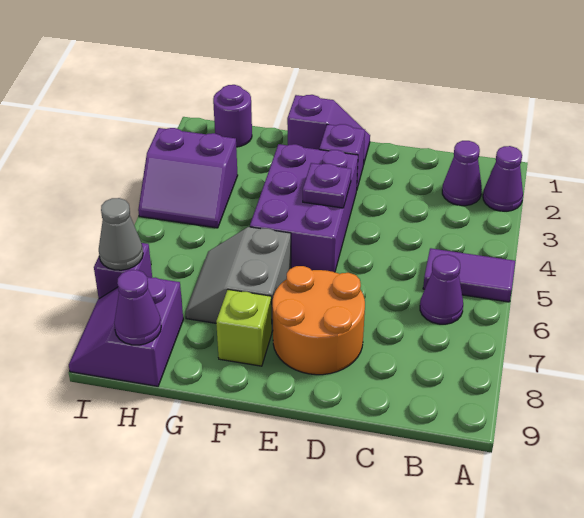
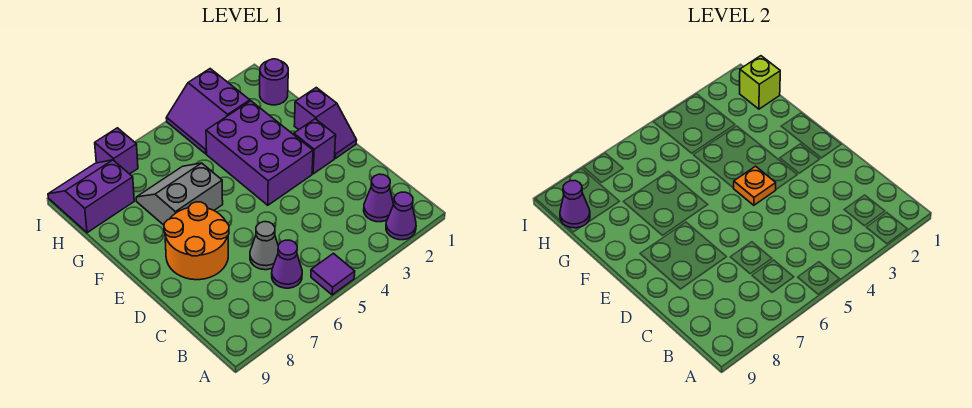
purple 1x2 tile [423,248,515,302] -> purple 1x1 tile [311,253,355,295]
purple 2x3 brick [250,144,358,272] -> purple 2x3 brick turned to [206,101,313,205]
purple 1x1 plate [303,163,351,208] -> orange 1x1 plate [734,166,776,205]
lime 1x1 brick [216,290,272,366] -> lime 1x1 brick moved to [740,56,780,109]
grey 1x1 cone [99,198,143,270] -> grey 1x1 cone moved to [250,222,278,270]

